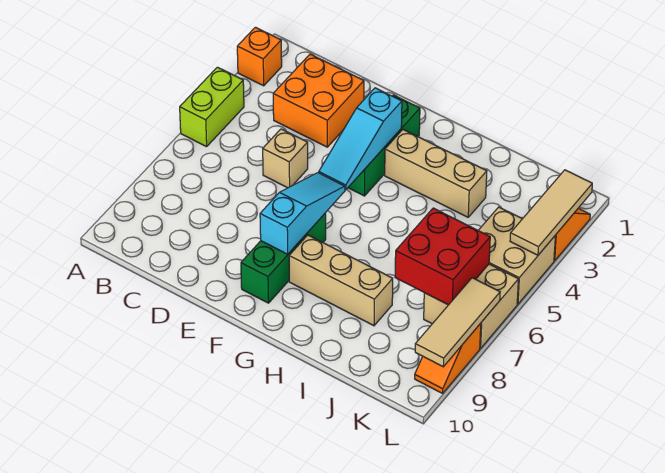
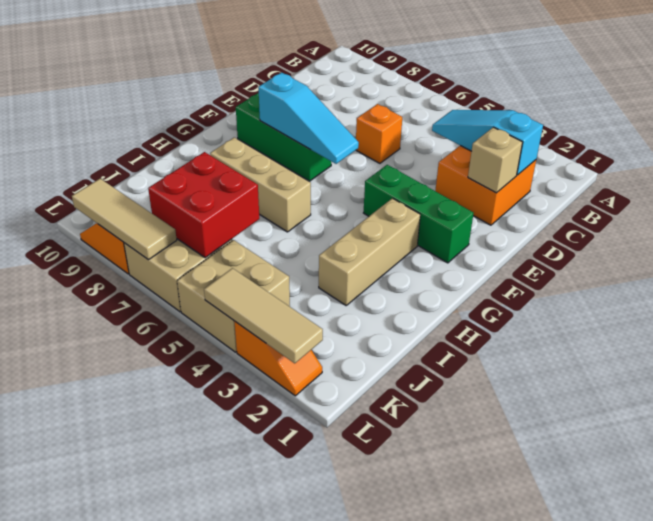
orange 1x1 brick [237,27,282,86] -> orange 1x1 brick moved to [356,104,402,163]
lime 1x2 brick [180,67,244,147] -> none
tan 1x1 brick [263,129,308,188] -> tan 1x1 brick moved to [468,127,523,193]
cyan 1x3 slope [319,88,402,190] -> cyan 1x3 slope moved to [432,110,543,175]
tan 1x3 brick [289,235,393,326] -> tan 1x3 brick turned to [210,137,311,232]

